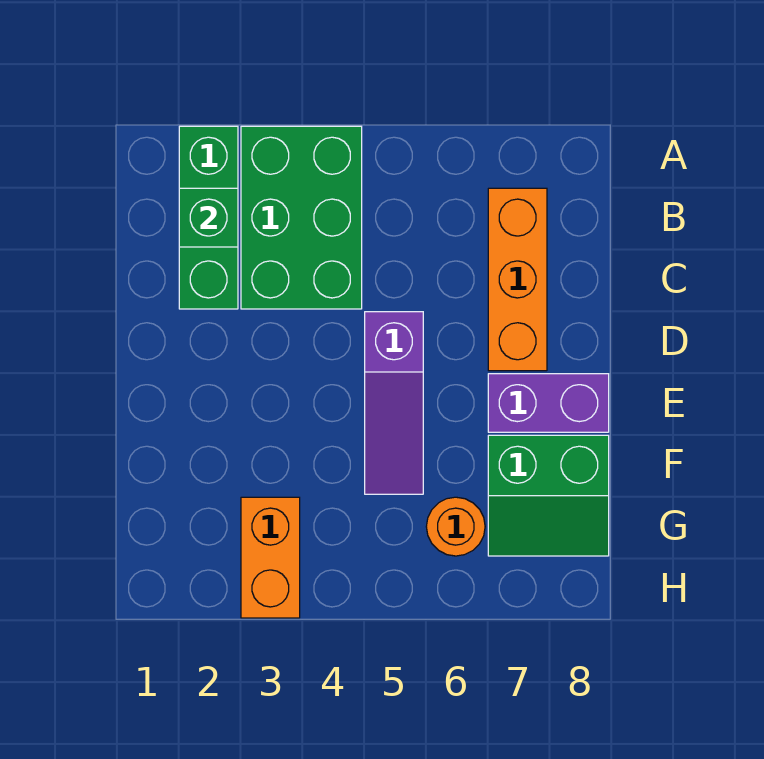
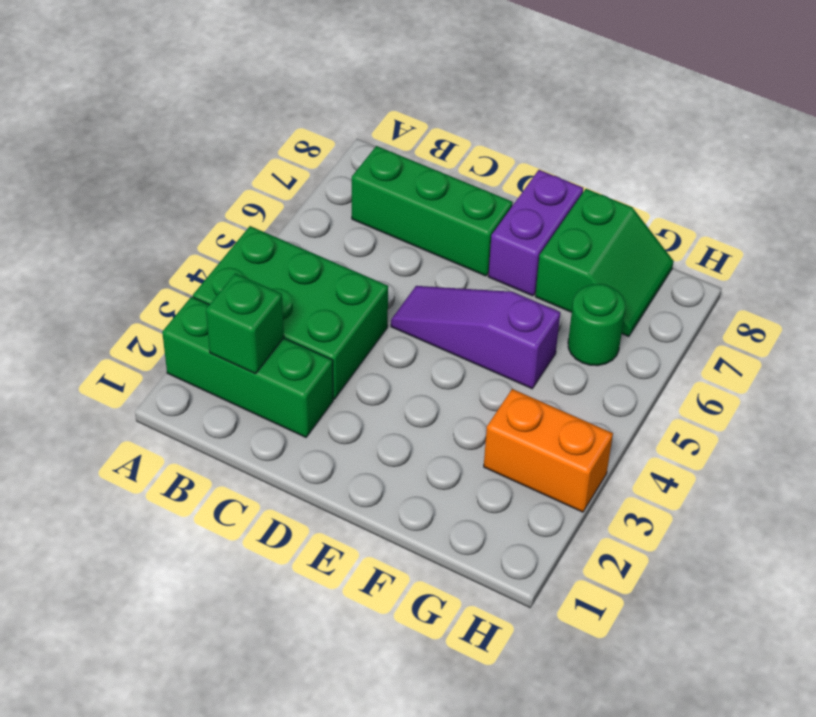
orange 1x3 brick [488,188,547,371] -> green 1x3 brick [352,146,513,276]
purple 1x3 slope [365,312,423,494] -> purple 1x3 slope turned to [391,286,560,389]
orange 1x1 round brick [426,497,485,556] -> green 1x1 round brick [568,284,625,366]

